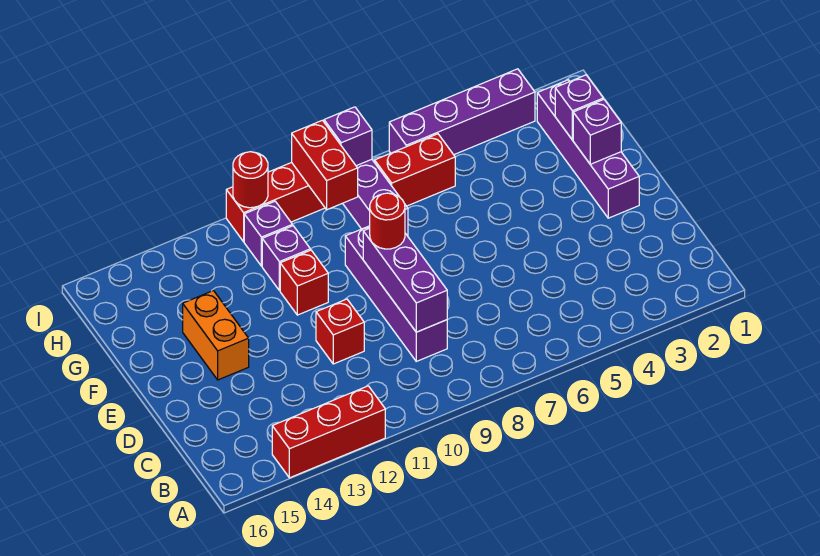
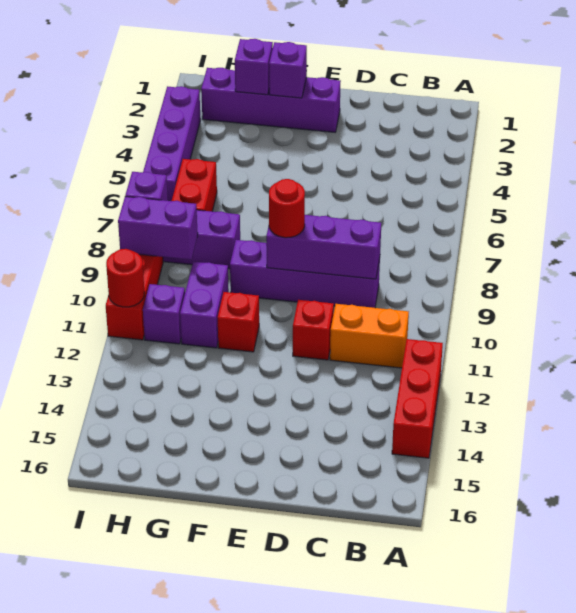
orange 1x2 brick [183,291,249,380] -> orange 1x2 brick moved to [330,304,409,368]
purple 1x1 brick [262,226,310,291] -> purple 1x2 brick [180,262,229,348]
red 1x2 brick [292,120,358,210] -> purple 1x2 brick [118,197,198,260]

